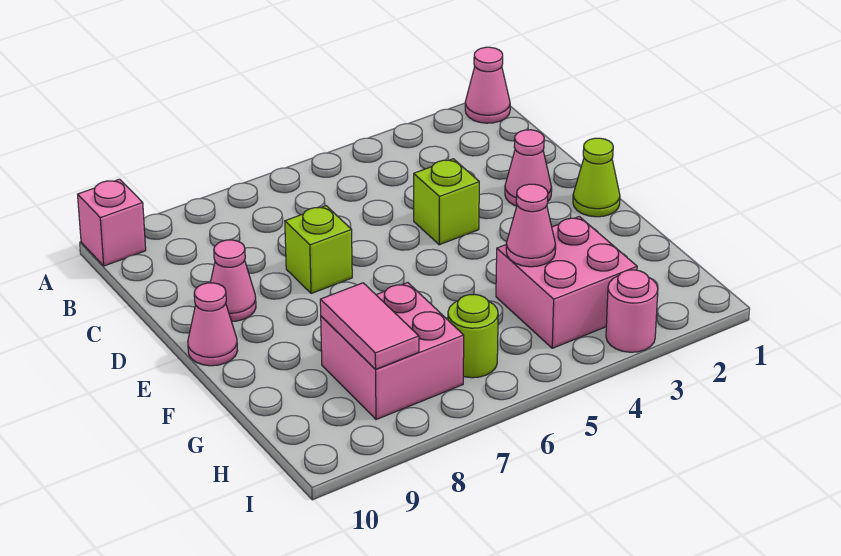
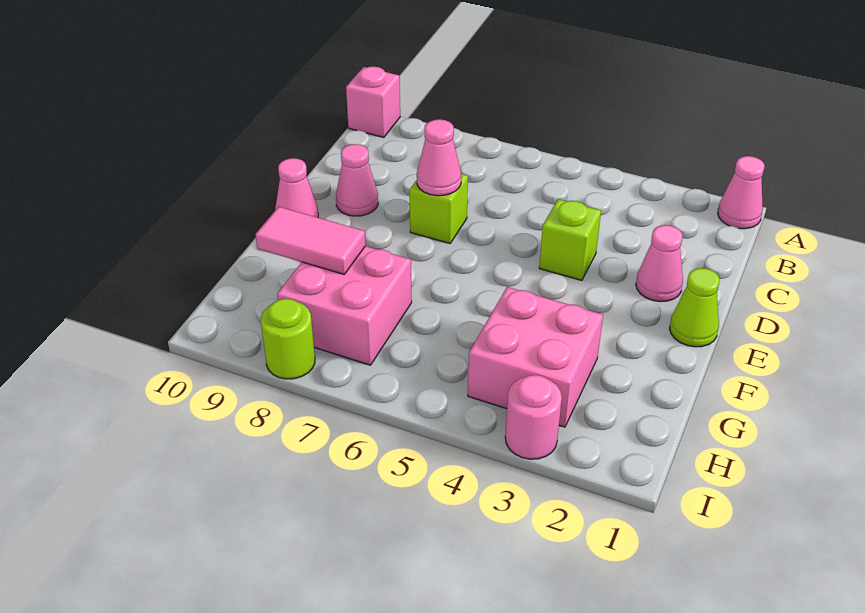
pink 1x1 cone [506,184,556,267] -> pink 1x1 cone moved to [417,119,461,196]
pink 1x2 tile [320,283,419,369] -> pink 1x2 tile turned to [256,207,366,274]
lime 1x1 round brick [448,294,498,378] -> lime 1x1 round brick moved to [261,299,315,379]

